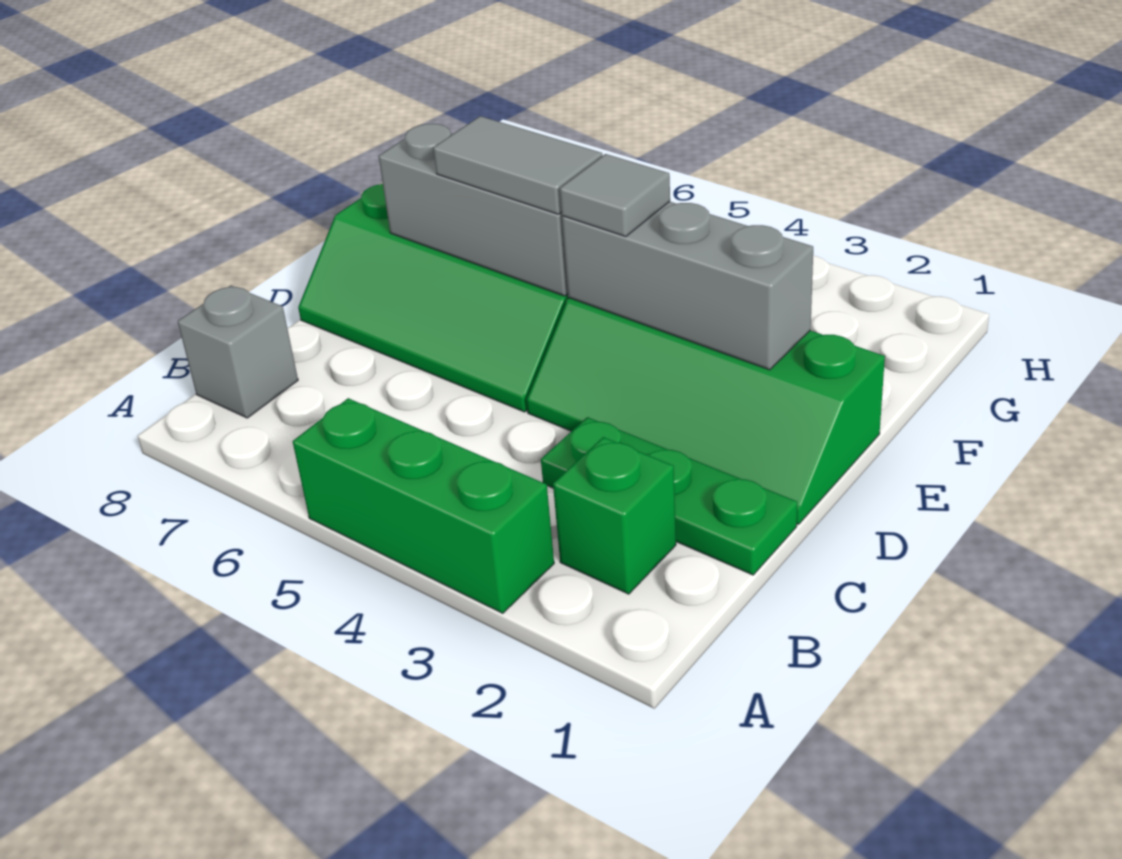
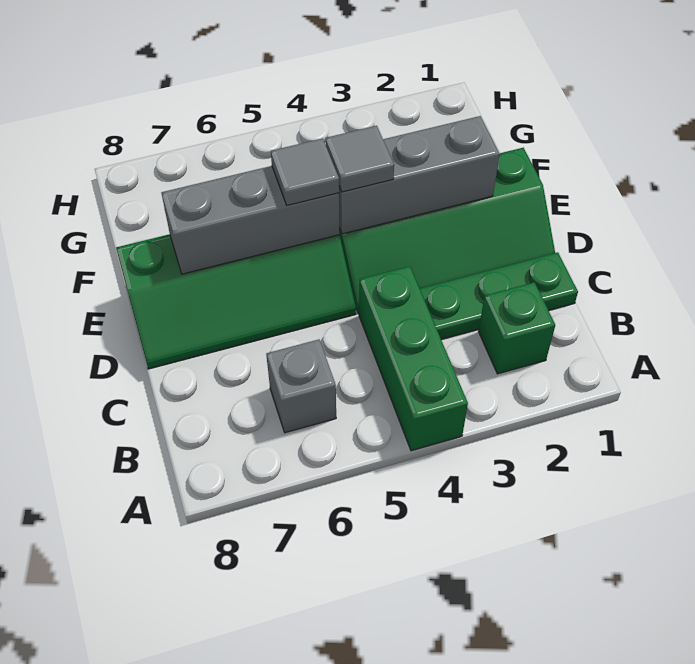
green 1x3 brick [293,398,554,613] -> green 1x3 brick turned to [359,266,468,451]
grey 1x1 brick [178,285,298,418] -> grey 1x1 brick moved to [266,339,336,433]
grey 1x2 tile [433,116,602,214] -> grey 1x1 tile [271,138,339,205]

